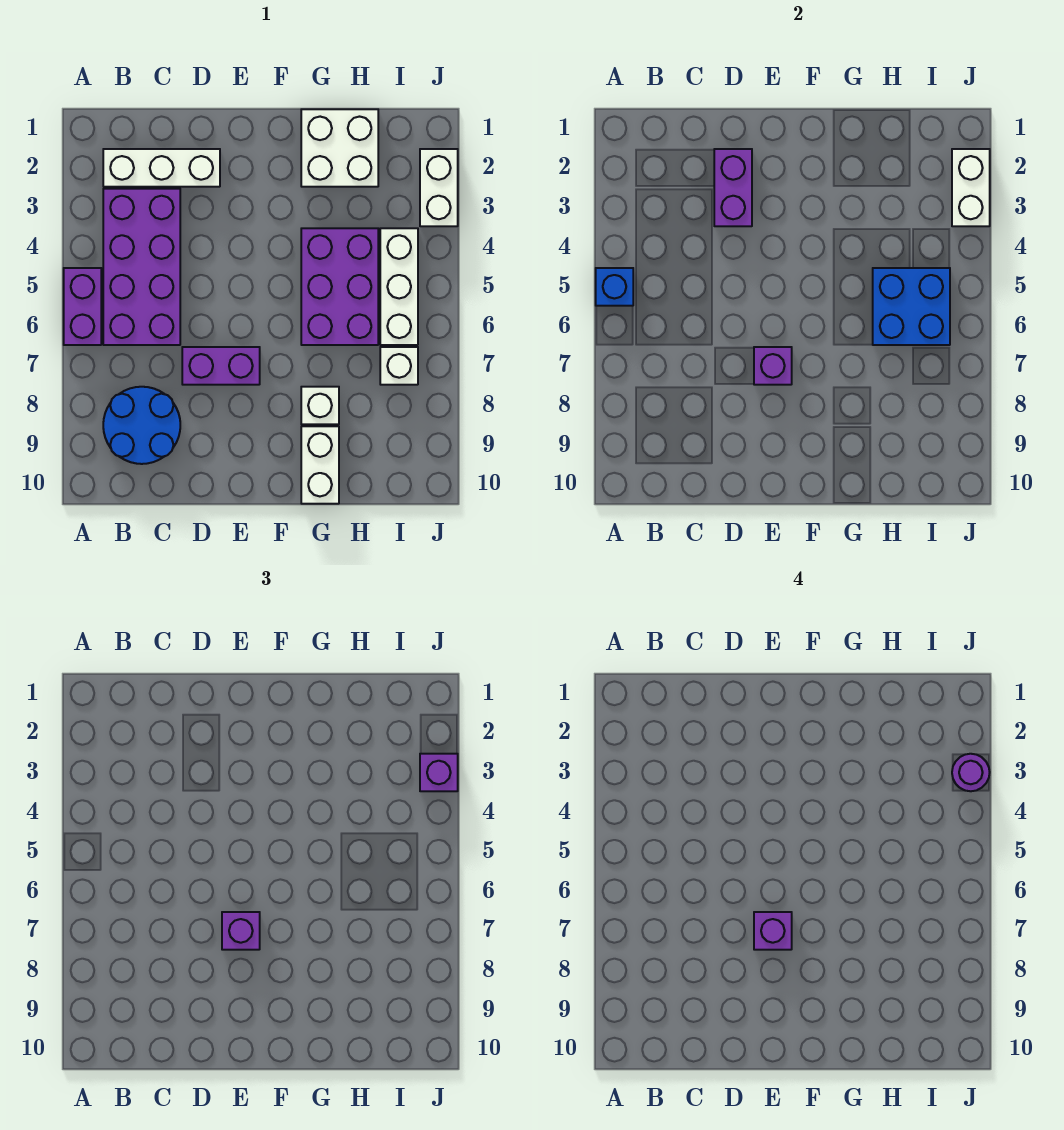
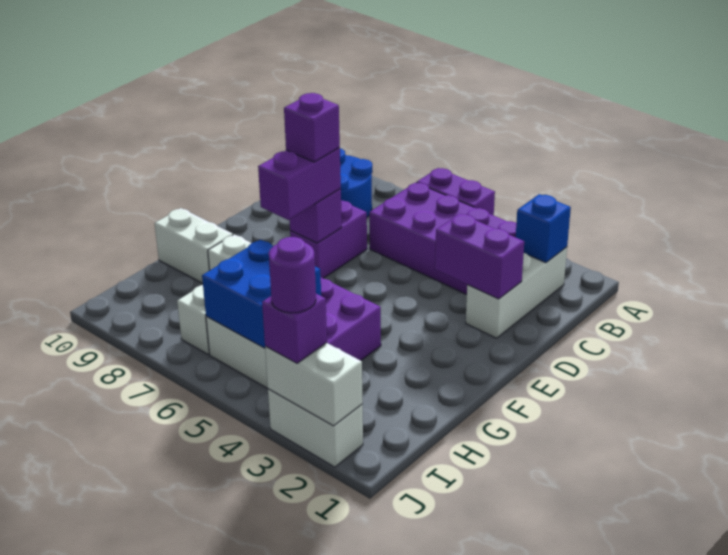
blue 1x1 brick [596,268,633,306] -> blue 1x1 brick moved to [516,194,571,263]
purple 1x1 brick [222,912,260,950] -> purple 1x2 brick [258,148,341,220]
white 2x2 brick [301,109,378,187] -> none

